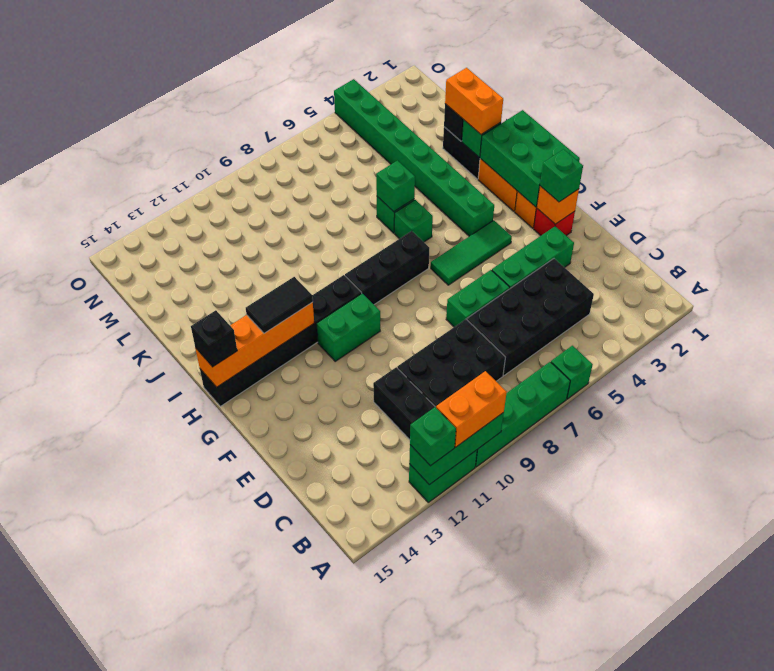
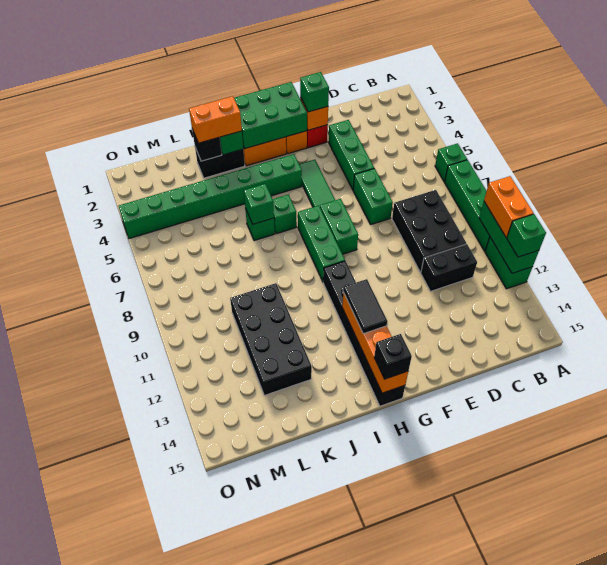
black 2x4 brick [467,259,594,375] -> black 2x4 brick moved to [230,283,312,395]
green 1x2 brick [316,293,380,361] -> green 1x2 brick moved to [320,199,358,254]
black 1x3 brick [345,231,429,304] -> green 1x3 brick [298,205,345,282]

